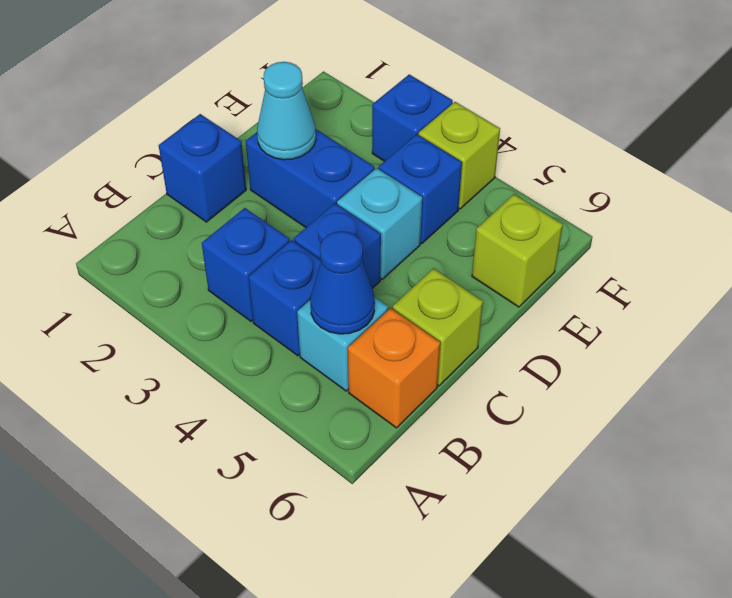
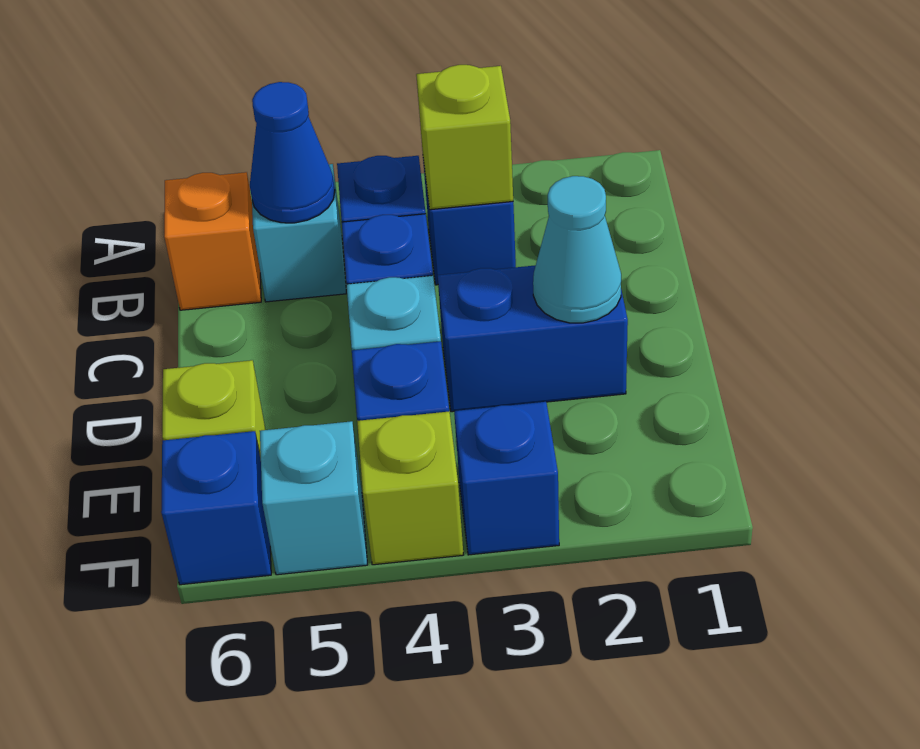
blue 1x1 brick [159,114,246,222] -> blue 1x1 brick moved to [161,431,271,585]
lime 1x1 brick [393,269,483,386] -> lime 1x1 brick moved to [416,65,513,210]
none -> cyan 1x1 brick [260,421,367,575]

